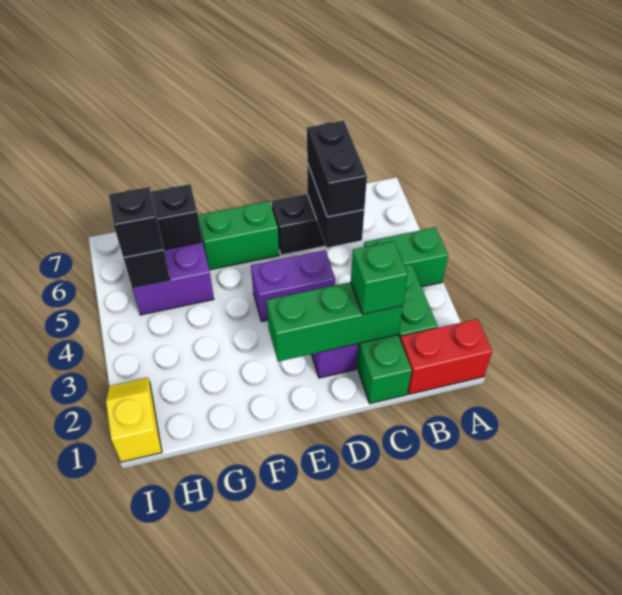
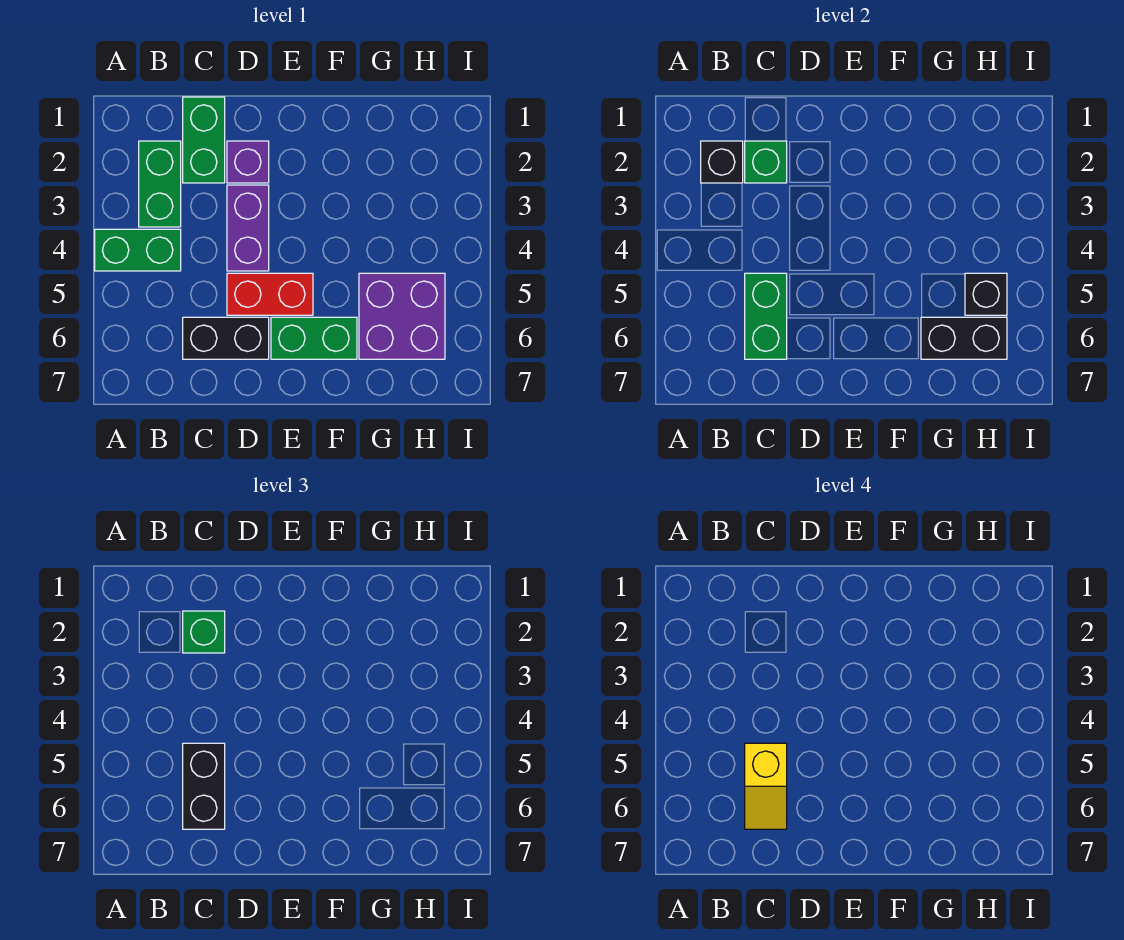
red 1x2 brick [400,319,492,394] -> red 1x2 brick moved to [227,273,313,315]
green 1x3 brick [267,282,403,362] -> green 1x1 brick [745,141,787,183]
black 1x2 brick [307,163,364,248] -> green 1x2 brick [745,273,787,359]
purple 1x2 brick [251,250,335,321] -> purple 1x2 brick turned to [227,185,269,271]
black 1x1 brick [109,187,163,258] -> black 1x1 brick moved to [701,141,743,183]
yellow 1x2 slope [106,378,162,462] -> yellow 1x2 slope moved to [745,743,787,829]

